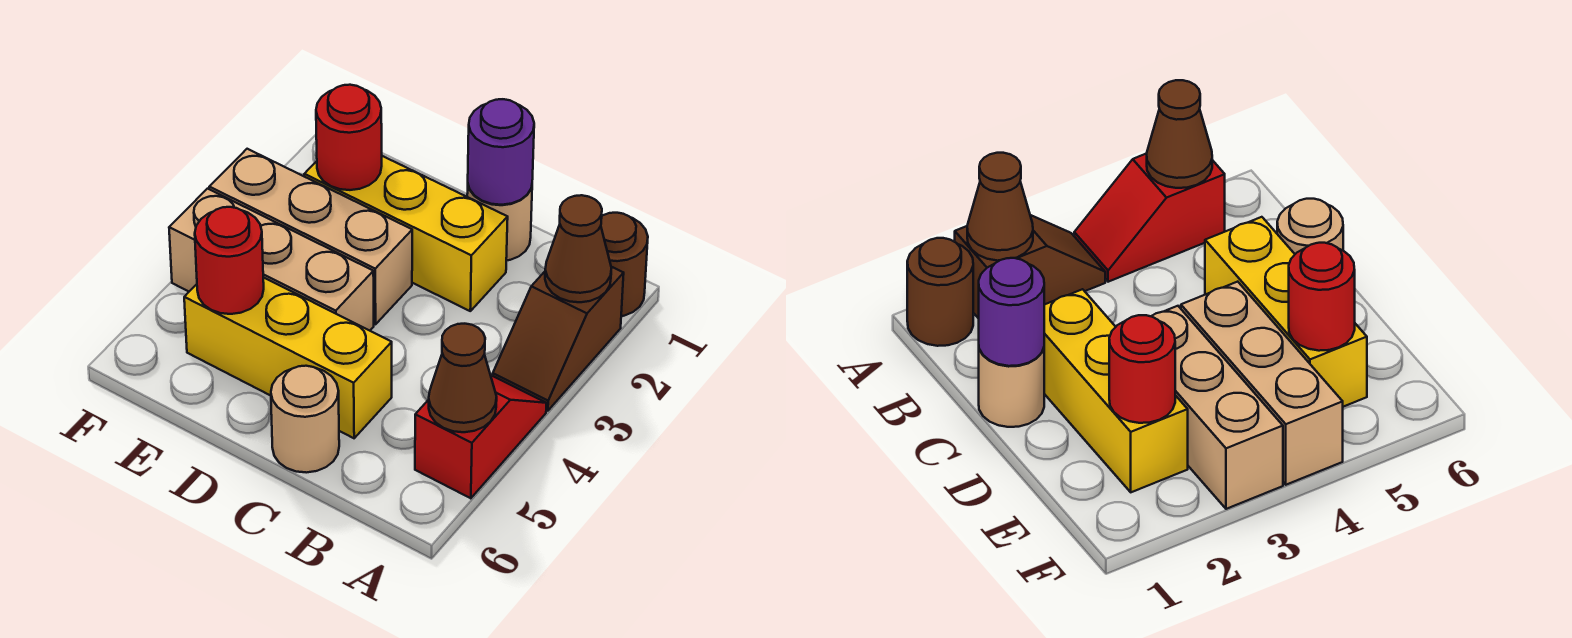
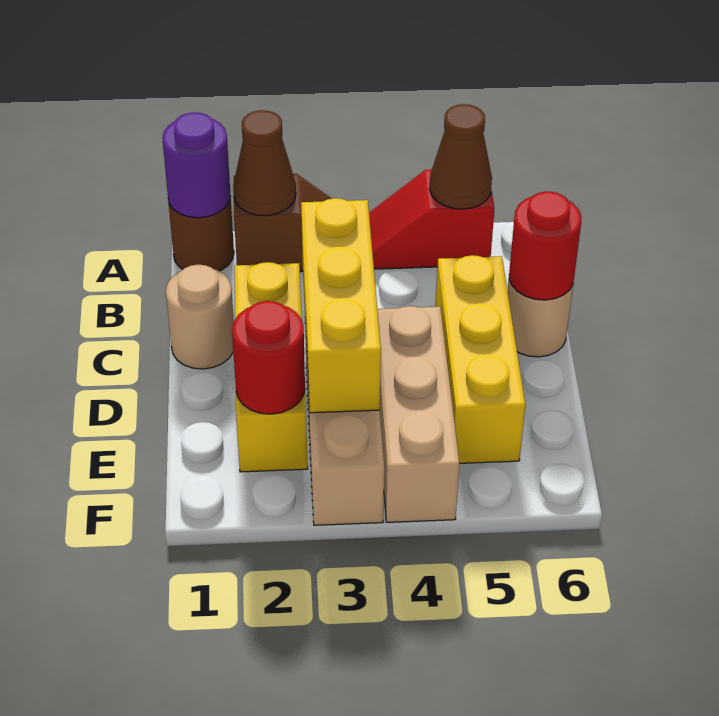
purple 1x1 round brick [468,99,534,205] -> purple 1x1 round brick moved to [162,112,231,218]
none -> yellow 1x3 brick [301,198,381,413]
red 1x1 round brick [195,207,264,314] -> red 1x1 round brick moved to [509,191,581,300]

